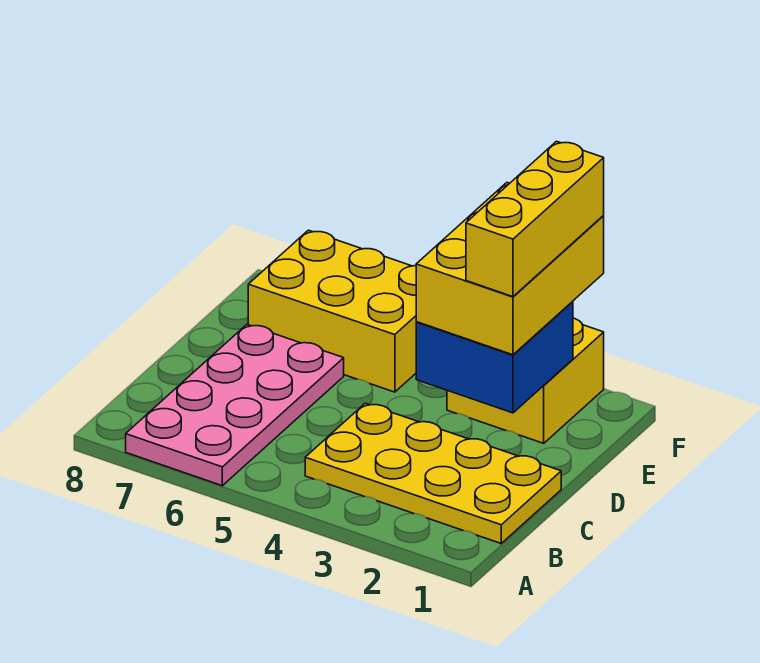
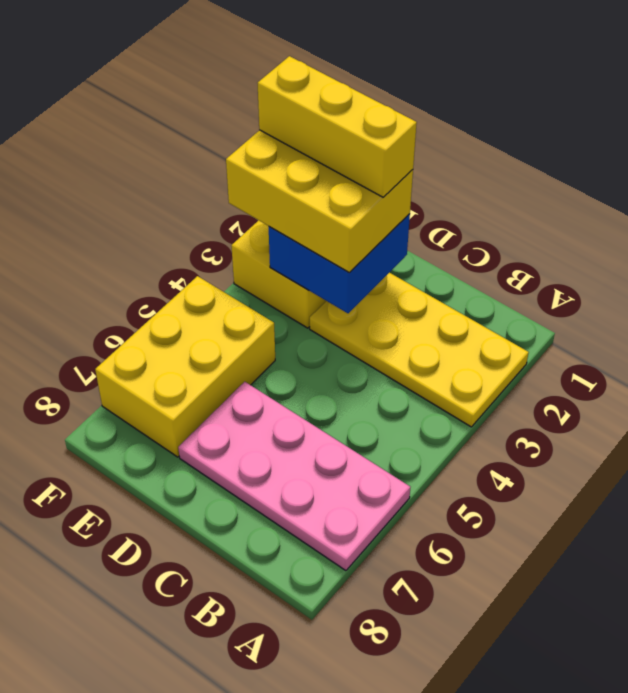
yellow 2x4 plate [305,403,561,543] -> yellow 2x4 plate turned to [310,273,529,427]

